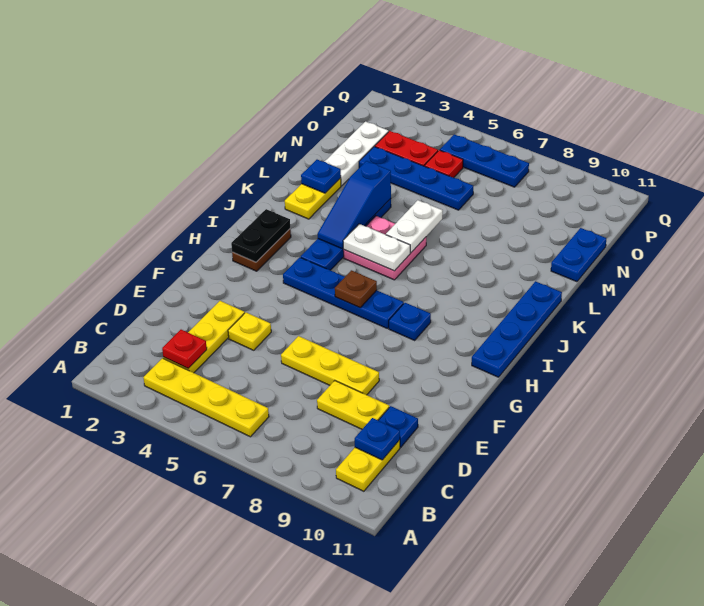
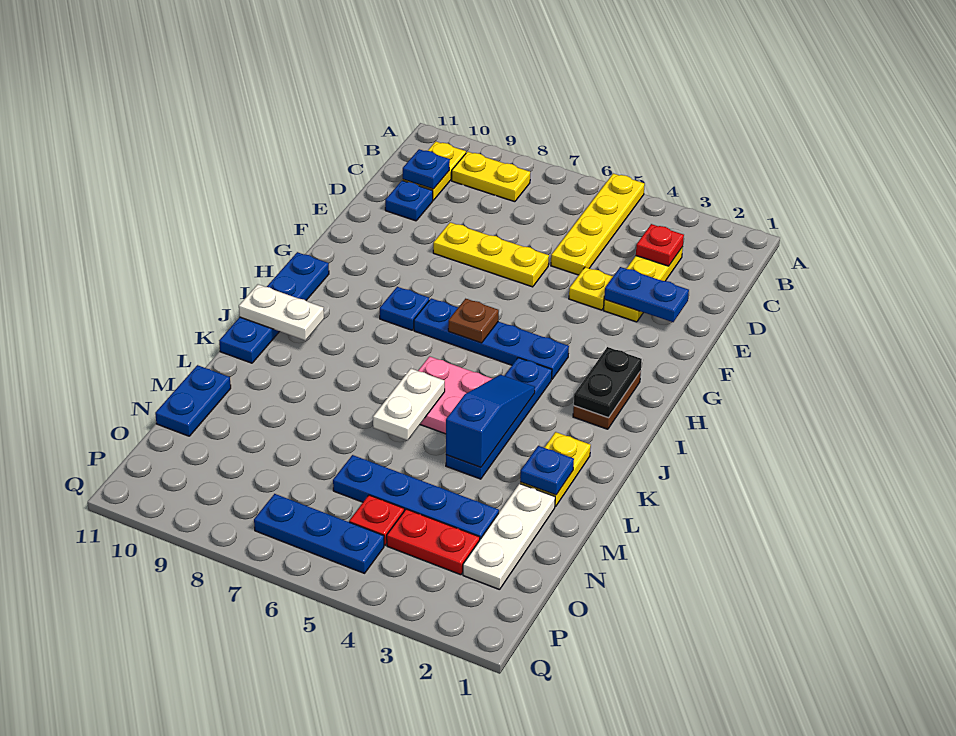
yellow 1x4 plate [143,358,269,437] -> yellow 1x4 plate turned to [551,173,645,275]
yellow 1x2 plate [317,381,389,429] -> yellow 1x2 plate moved to [452,152,530,202]
none -> blue 1x2 plate [604,267,689,322]
white 1x2 plate [343,224,410,271] -> white 1x2 plate moved to [239,284,324,341]

